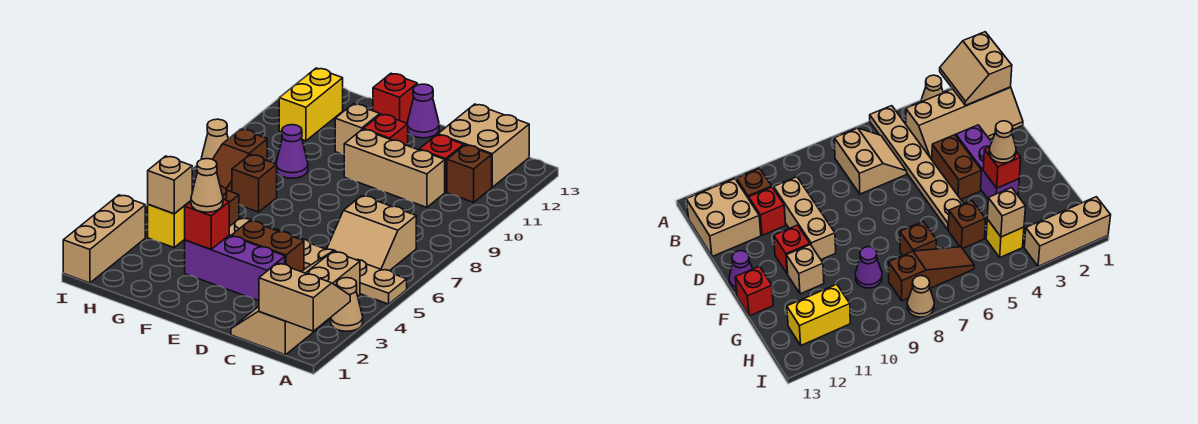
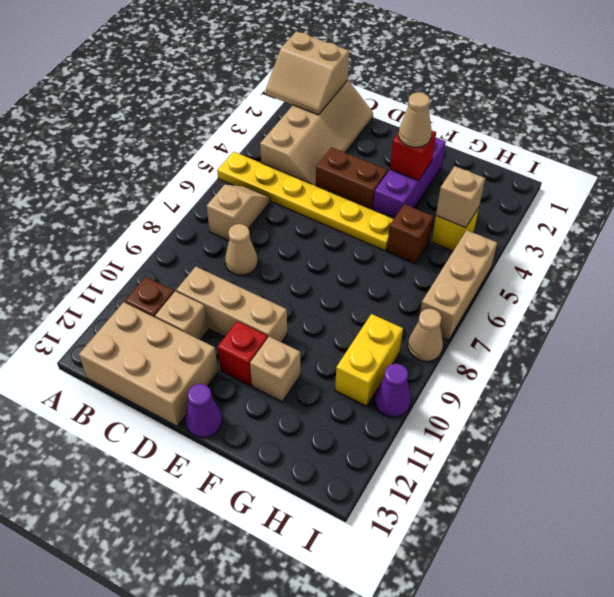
tan 1x1 cone [331,278,363,331] -> tan 1x1 cone moved to [225,224,258,275]
tan 1x6 plate [229,218,407,304] -> yellow 1x6 plate [217,152,394,251]
tan 2x2 slope [327,196,416,271] -> tan 1x2 slope [207,185,270,241]
tan 2x2 brick [438,104,529,187] -> tan 2x3 brick [79,302,218,426]
red 1x1 brick [419,135,464,192] -> tan 1x1 brick [155,291,208,340]
purple 1x3 brick [185,236,285,301] -> purple 1x3 brick turned to [373,138,446,218]
red 1x1 brick [373,73,417,123] -> none
brown 1x1 brick [232,155,277,212] -> none
purple 1x1 cone [276,125,308,178] -> purple 1x1 cone moved to [375,363,411,417]
brown 1x3 slope [192,129,267,192] -> none
yellow 1x2 brick [279,68,343,141] -> yellow 1x2 brick moved to [335,314,403,406]
tan 1x3 brick [63,195,145,283] -> tan 1x3 brick moved to [420,230,497,340]

